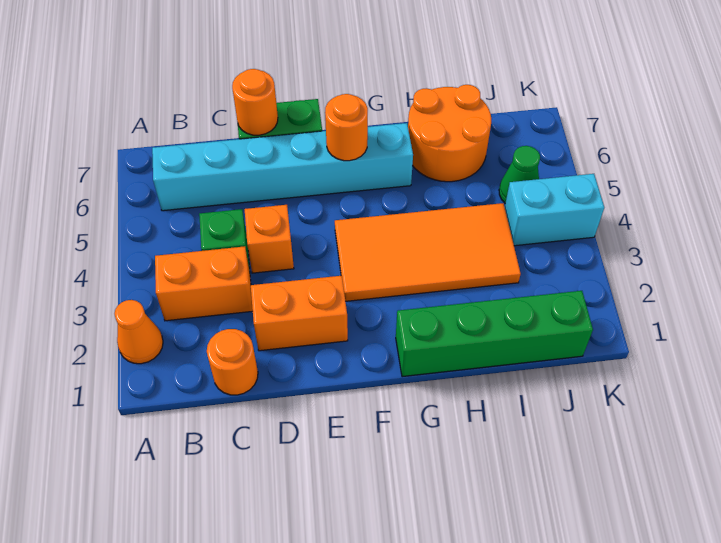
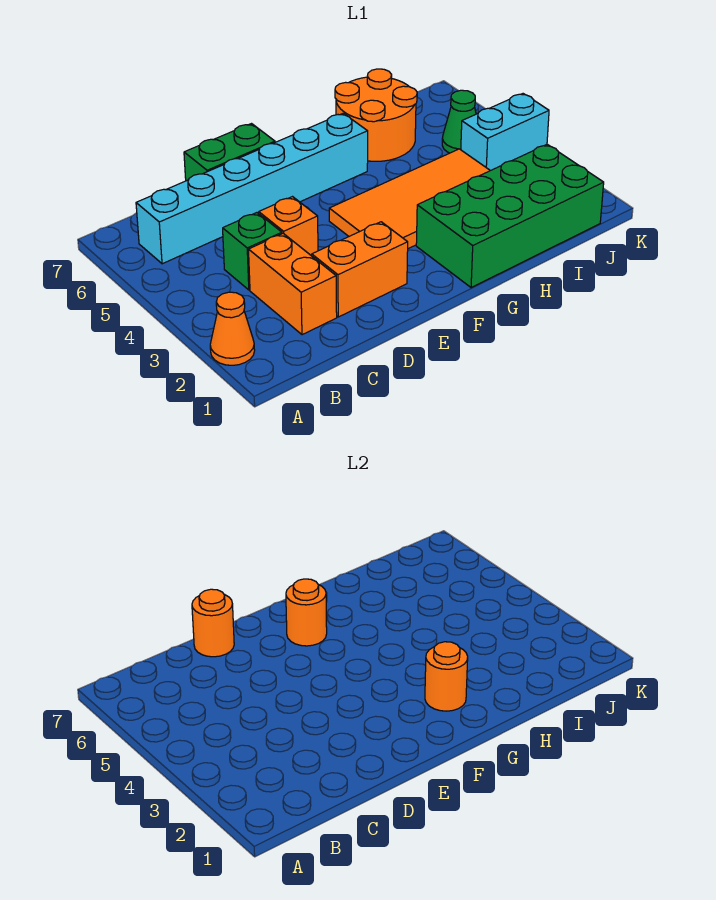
orange 1x2 brick [155,246,253,321] -> orange 1x2 brick turned to [249,233,337,335]
orange 1x1 round brick [207,329,258,395] -> orange 1x1 round brick moved to [425,642,468,711]
green 1x4 brick [396,291,593,377] -> green 2x4 brick [416,144,604,288]

